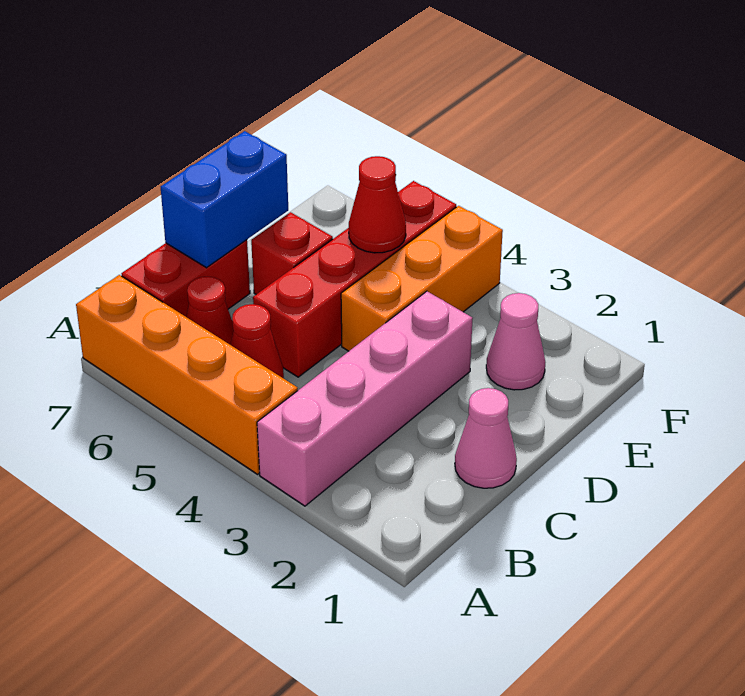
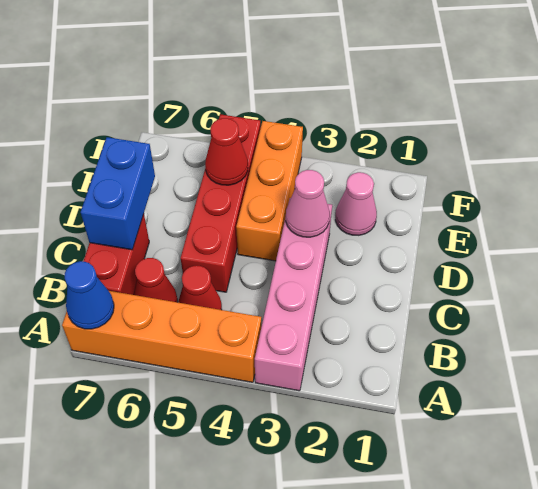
none -> blue 1x1 cone [65,261,114,329]
pink 1x1 cone [455,388,517,488] -> pink 1x1 cone moved to [286,170,330,237]
red 1x1 brick [251,212,333,294] -> none

